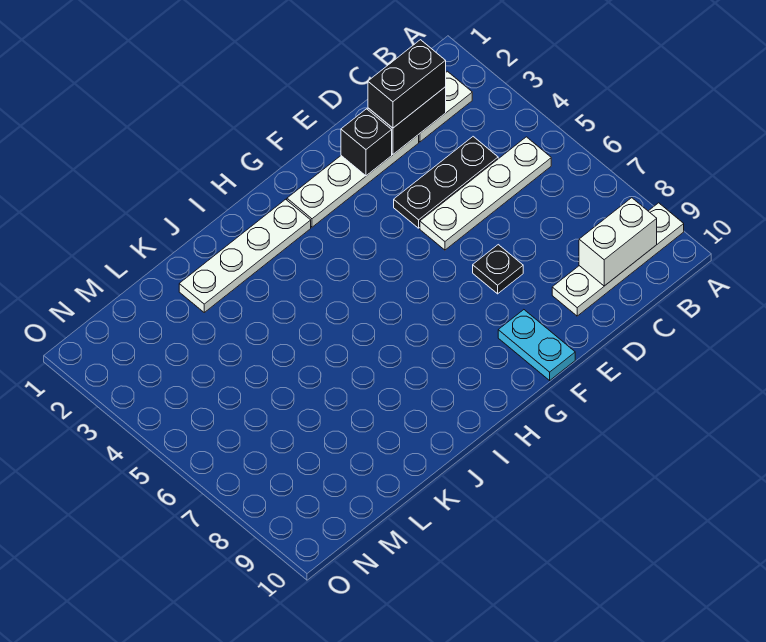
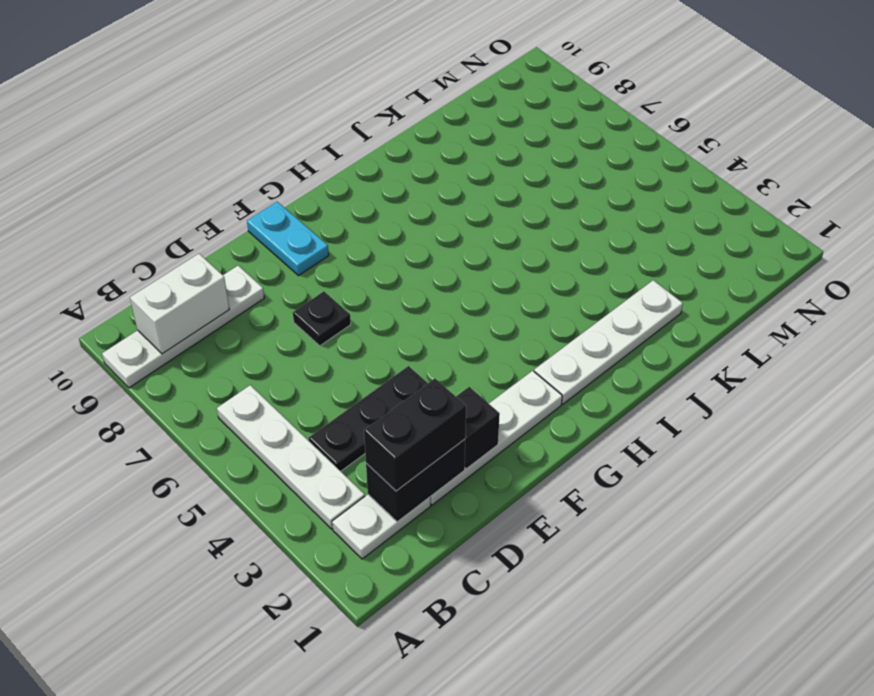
white 1x4 plate [420,137,551,250] -> white 1x4 plate turned to [217,385,365,529]

